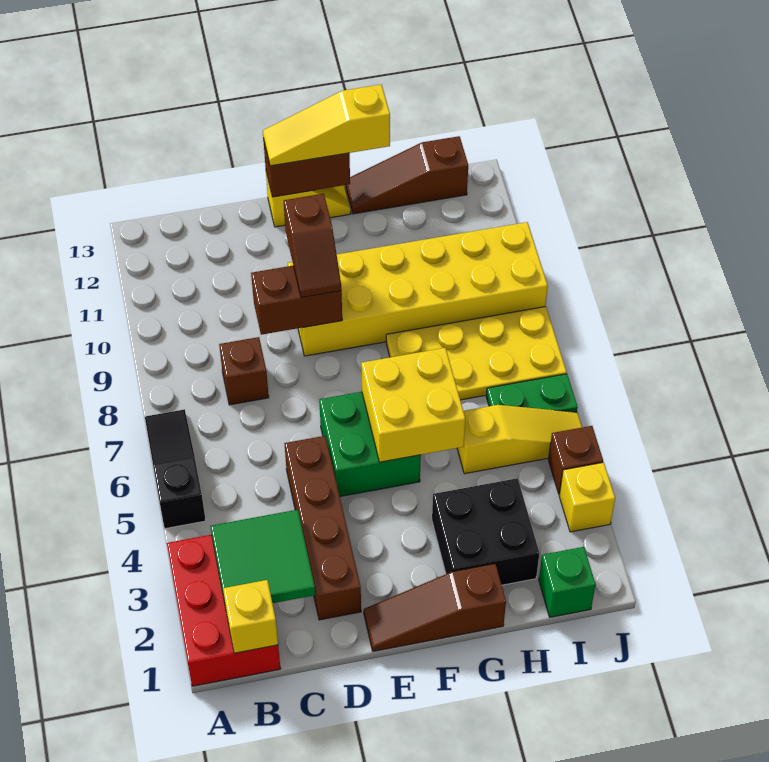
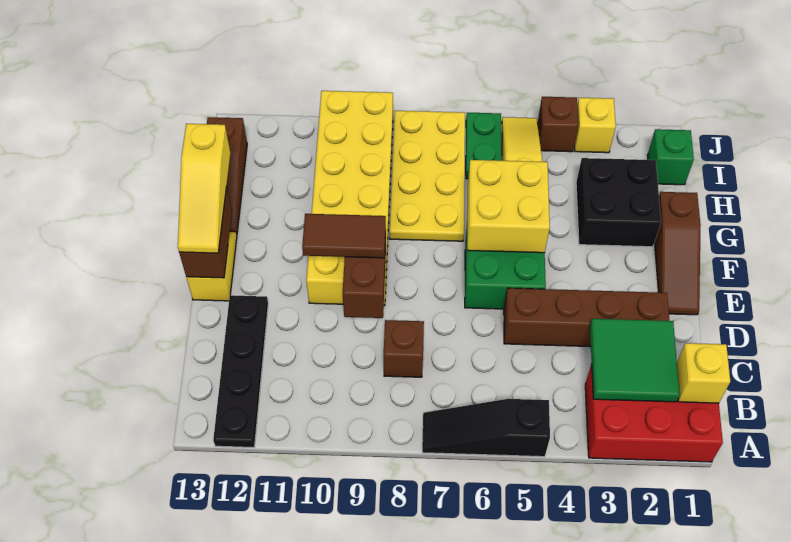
none -> black 1x4 plate [213,295,268,448]
brown 1x2 slope [284,194,341,298] -> brown 1x2 tile [302,214,386,258]

